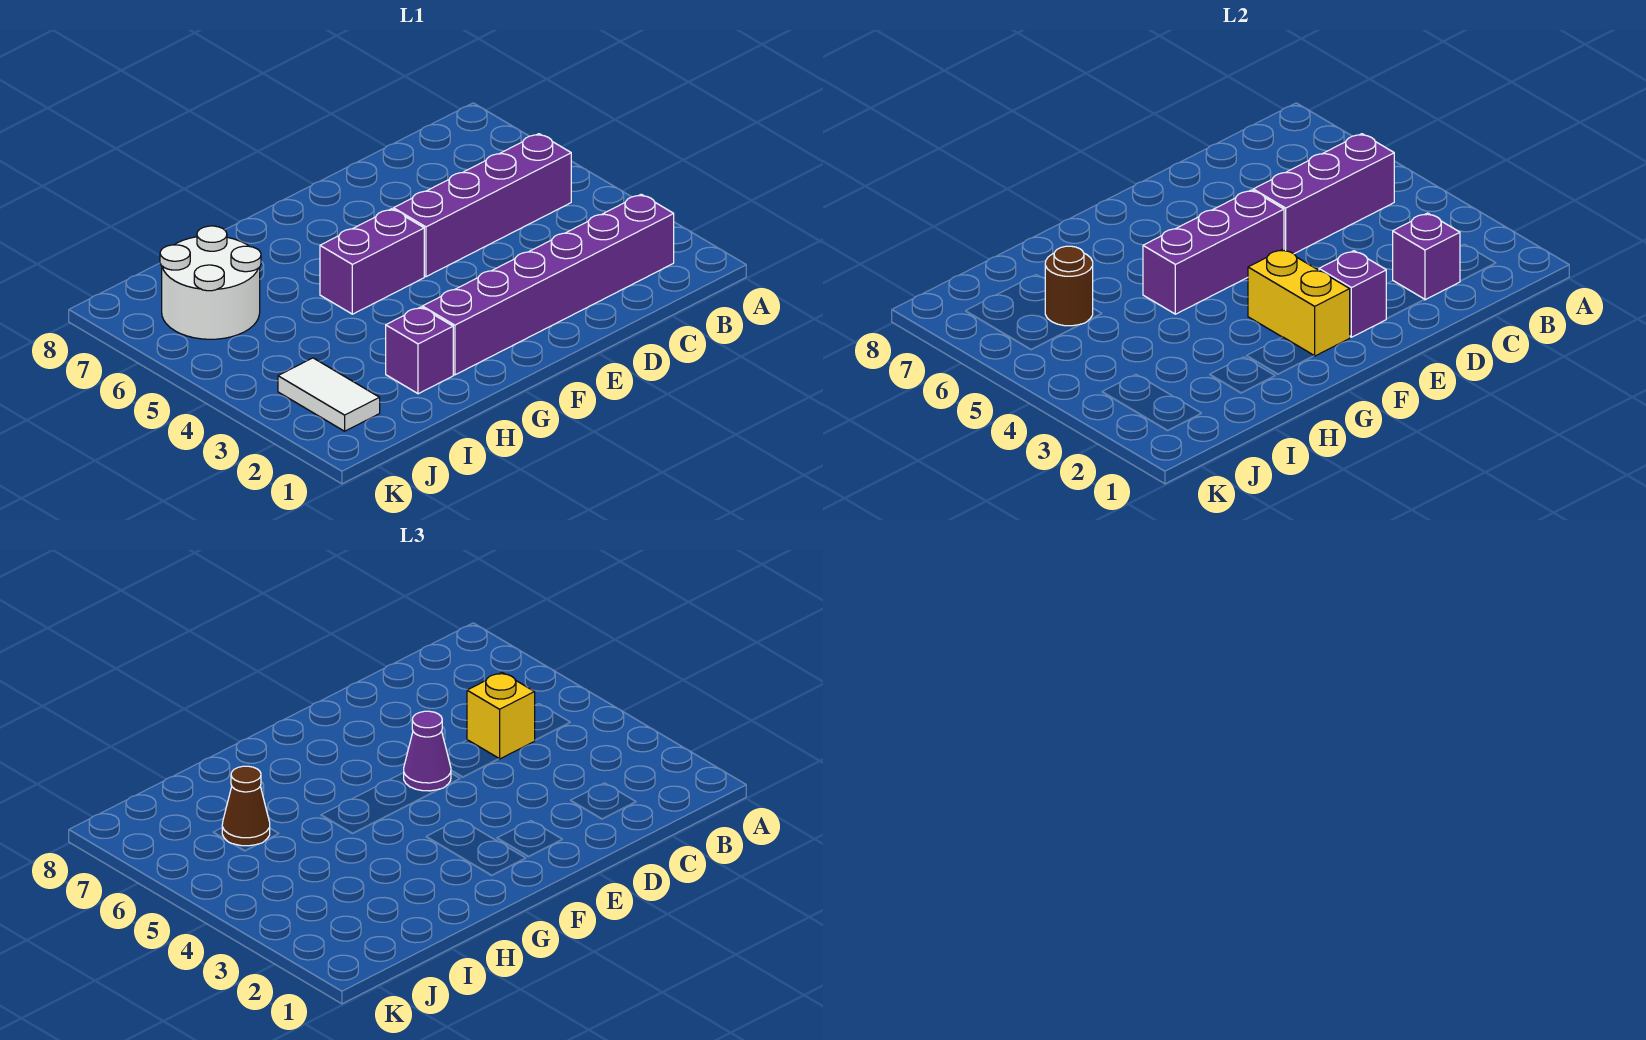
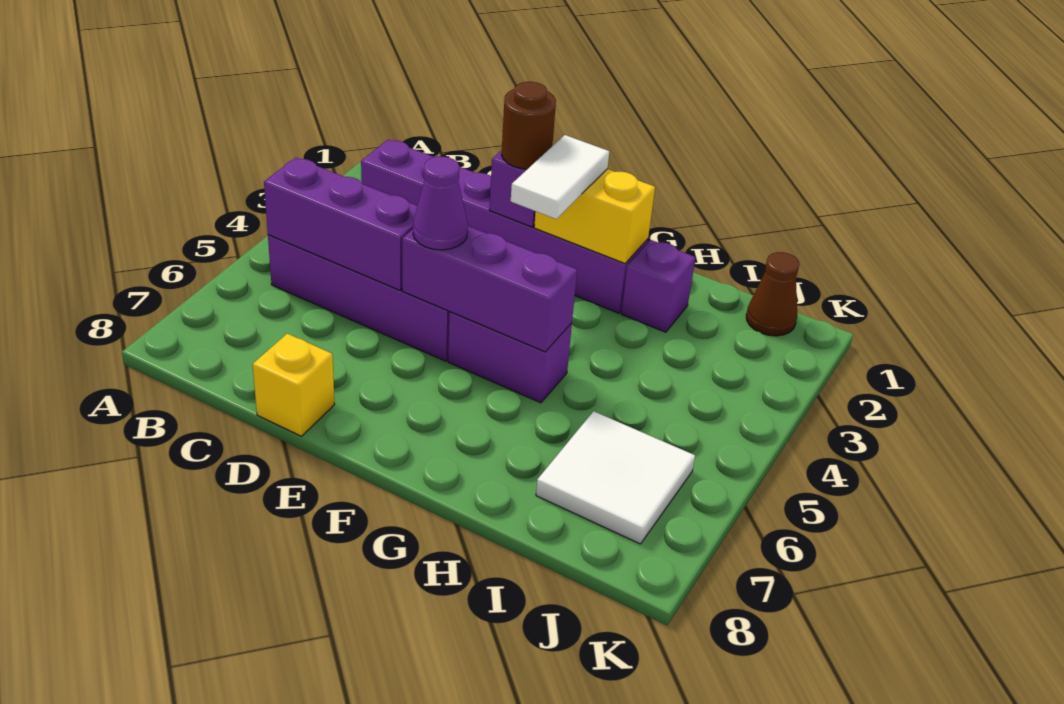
purple 1x1 brick [1393,213,1460,300] -> none
yellow 1x1 brick [467,673,535,759] -> yellow 1x1 brick moved to [253,333,335,436]
yellow 1x2 brick [1248,249,1350,356] -> yellow 1x2 brick turned to [534,169,655,263]
white 2x2 round brick [160,226,261,339] -> white 2x2 tile [536,411,695,544]
brown 1x1 round brick [1045,246,1093,326] -> brown 1x1 round brick moved to [502,82,556,169]
brown 1x1 cone [222,766,270,846] -> brown 1x1 cone moved to [746,252,799,336]
white 1x2 tile [278,358,380,431] -> white 1x2 tile moved to [511,135,609,219]

